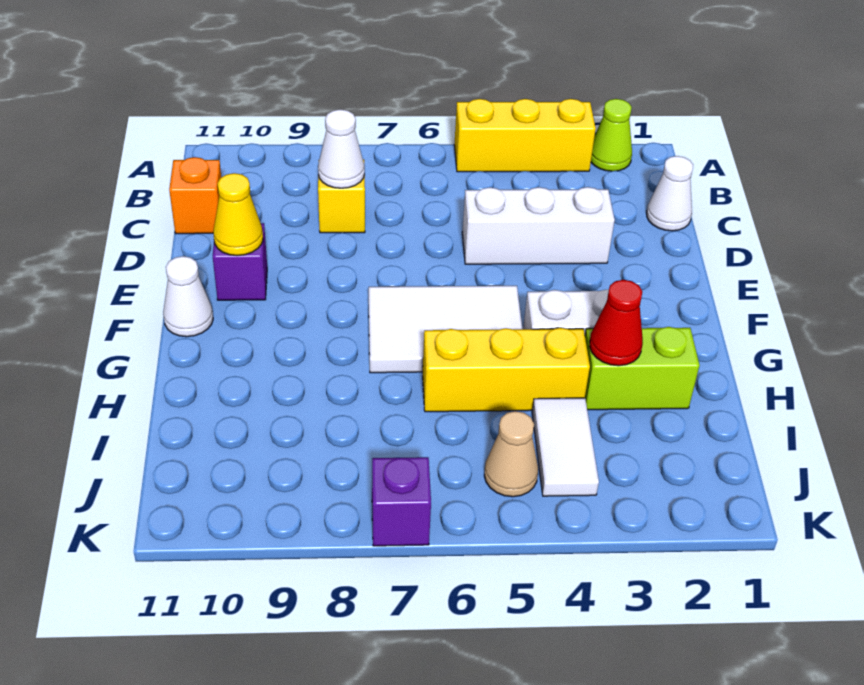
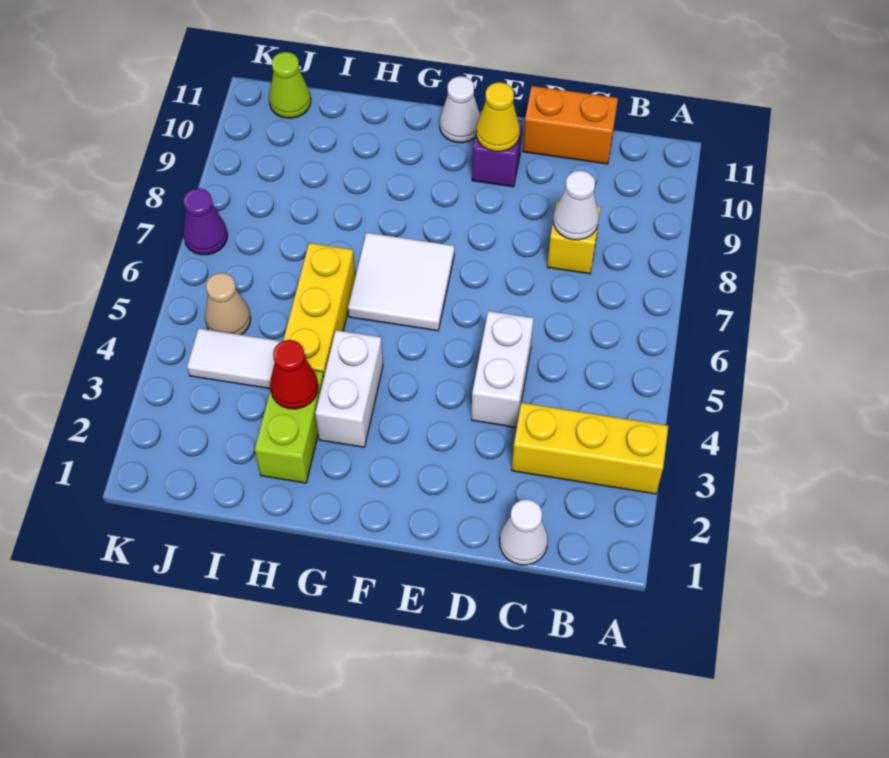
lime 1x1 cone [591,99,632,171] -> lime 1x1 cone moved to [269,52,311,118]
yellow 1x3 brick [454,99,596,172] -> yellow 1x3 brick turned to [512,403,668,494]
orange 1x1 brick [169,157,221,234] -> orange 1x2 brick [523,86,618,164]
white 1x3 brick [462,187,615,264] -> white 1x2 brick [471,311,534,427]
white 2x3 tile [369,286,522,373] -> white 2x2 tile [348,233,454,331]
purple 1x1 brick [372,457,431,546] -> purple 1x1 cone [183,188,228,255]

